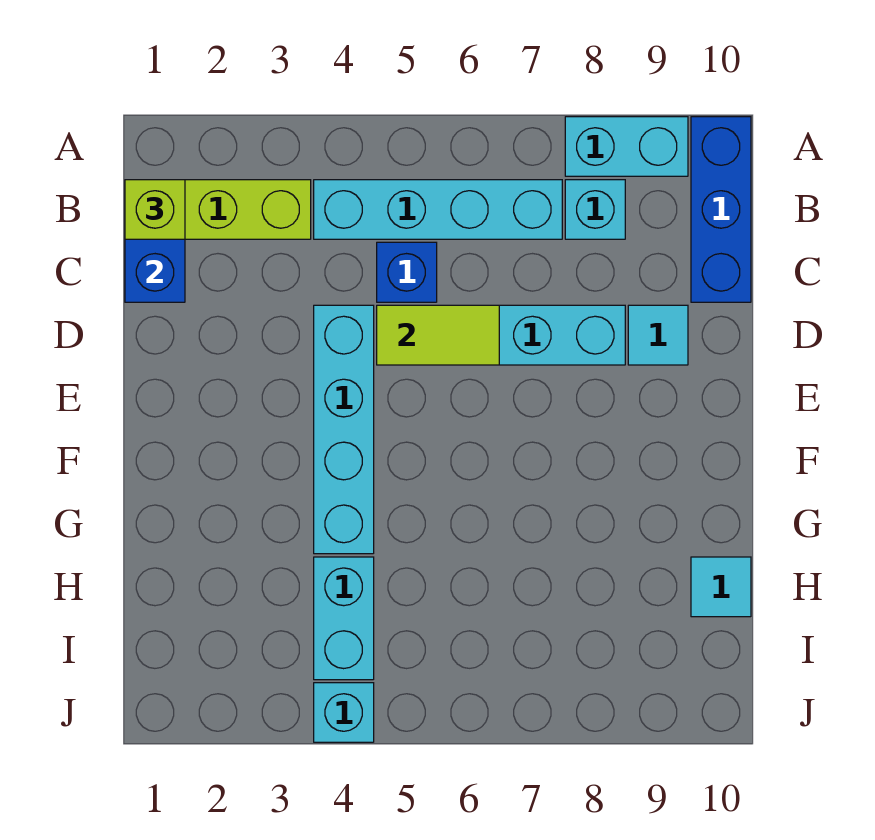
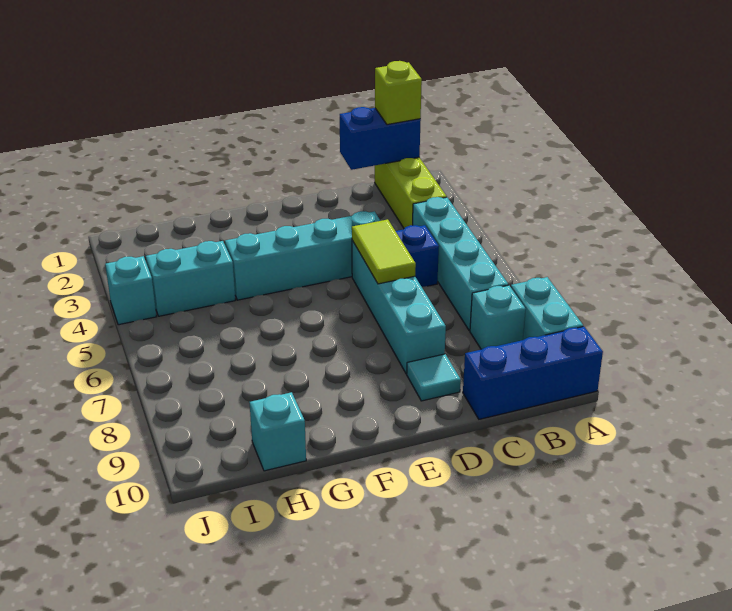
cyan 1x1 tile [691,557,751,617] -> cyan 1x1 brick [250,392,306,471]

